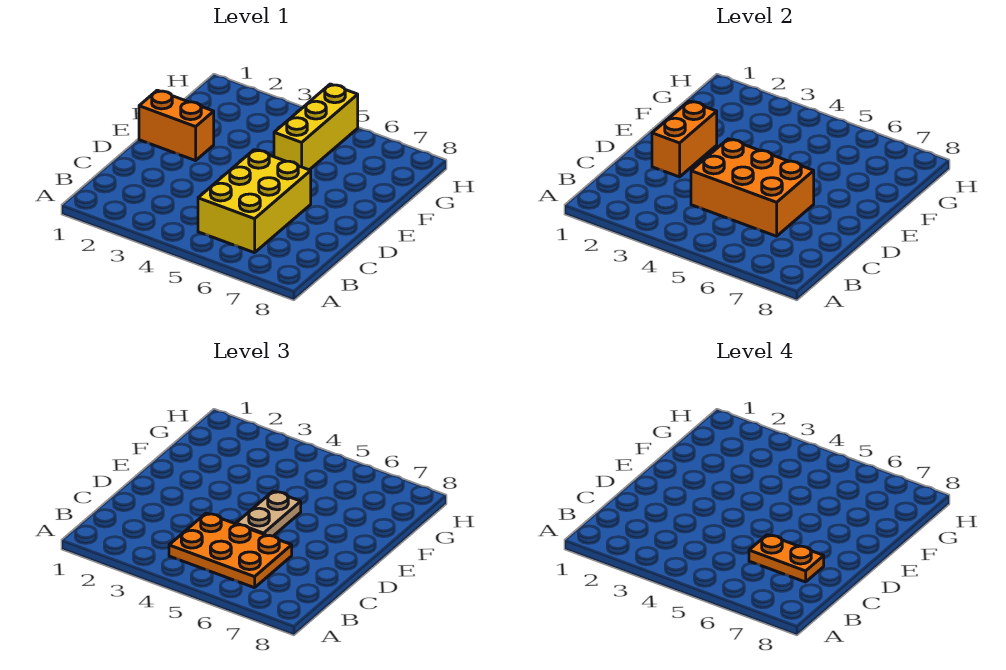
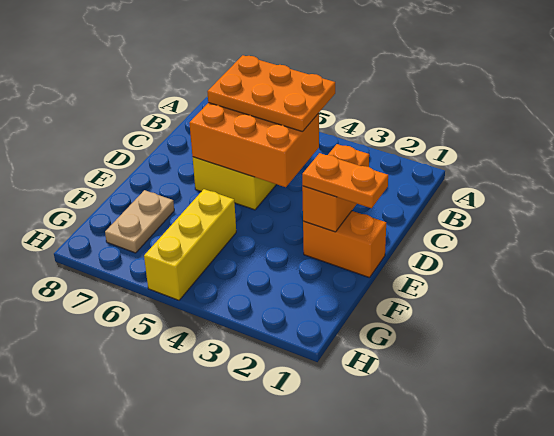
orange 1x2 plate [749,535,824,582] -> orange 1x2 plate moved to [302,153,388,208]
tan 1x2 plate [236,491,301,536] -> tan 1x2 plate moved to [105,190,174,253]

